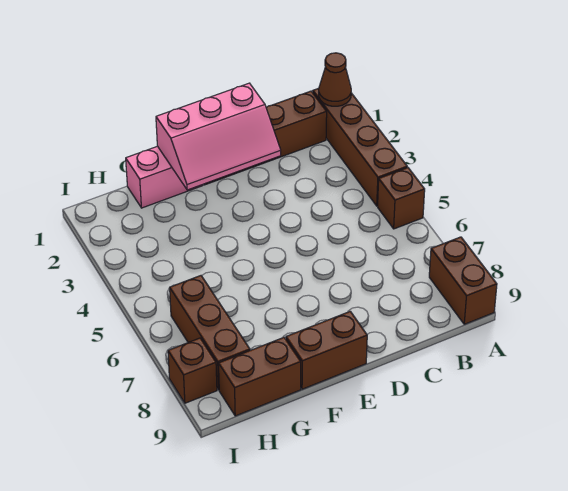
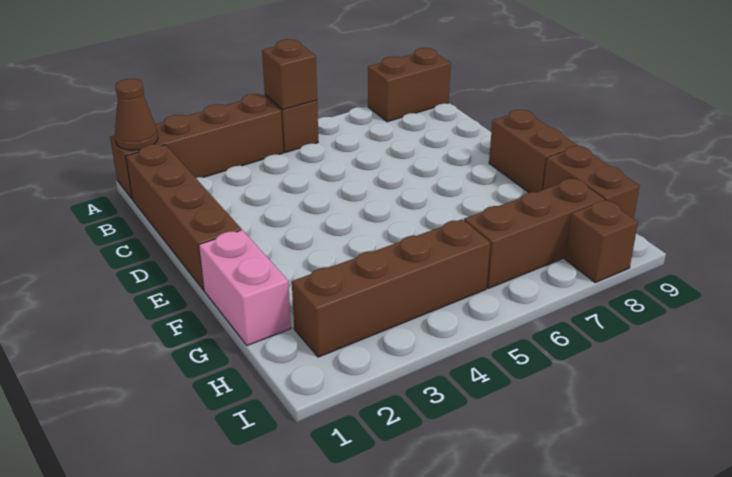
none -> brown 1x1 brick [262,39,317,110]
pink 2x3 slope [156,83,281,190] -> none
none -> brown 1x4 brick [292,219,490,357]

